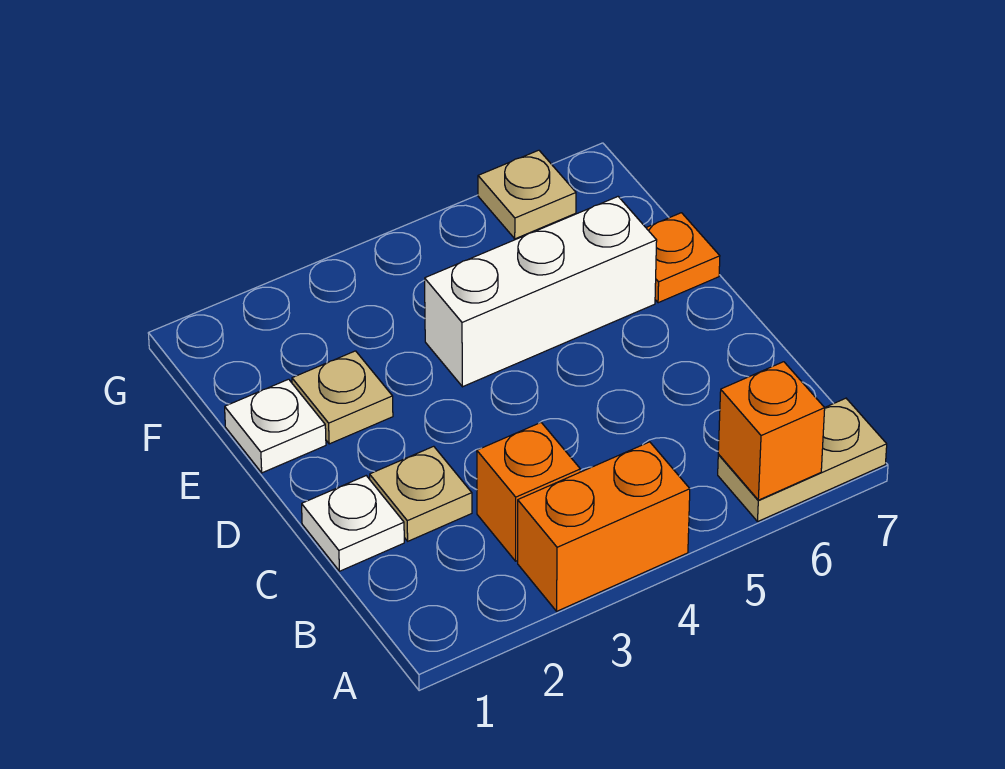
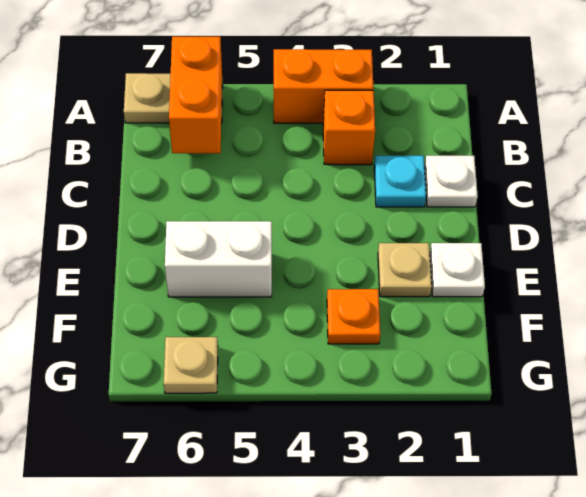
orange 1x1 brick [718,362,825,500] -> orange 1x2 brick [169,37,222,153]
tan 1x1 plate [370,446,472,541] -> cyan 1x1 plate [374,156,426,207]
white 1x3 brick [425,197,657,387] -> white 1x2 brick [165,221,272,297]
orange 1x1 plate [646,213,720,303] -> orange 1x1 plate moved to [327,289,380,344]

